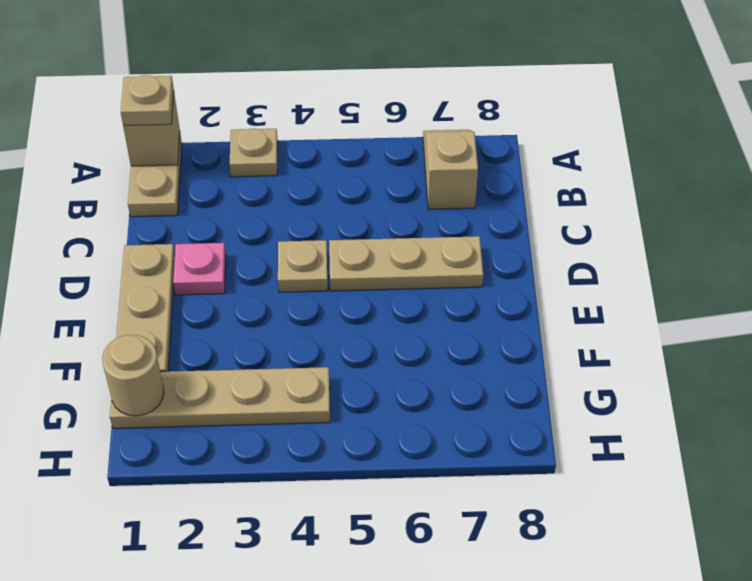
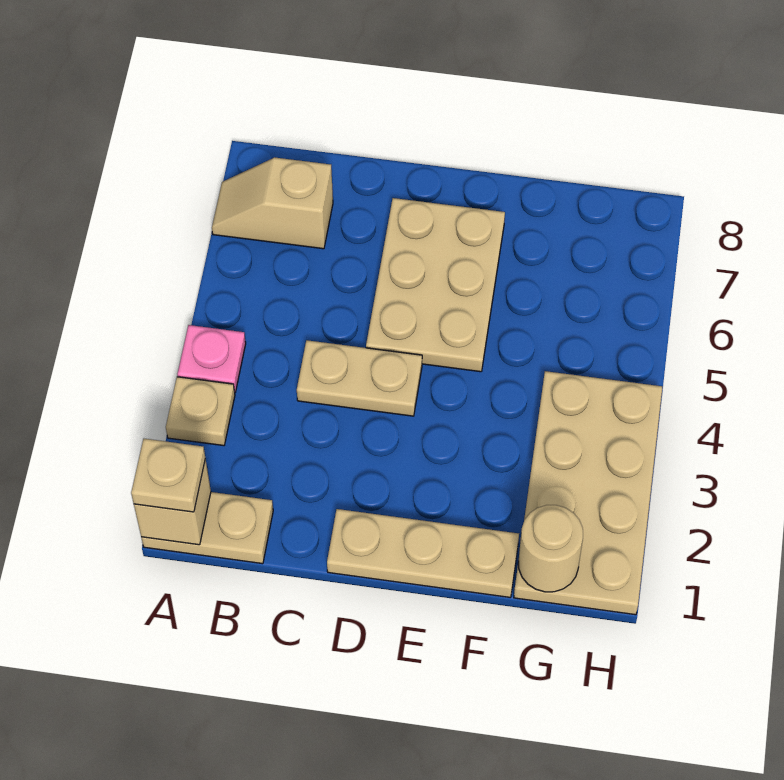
pink 1x1 plate [173,243,226,295] -> pink 1x1 plate moved to [177,325,246,392]
tan 1x1 plate [278,240,328,292] -> tan 1x2 plate [297,340,422,416]
tan 1x3 plate [329,236,483,291] -> tan 2x3 plate [366,198,505,372]
tan 1x4 plate [110,367,330,428] -> tan 2x4 plate [514,371,662,615]

